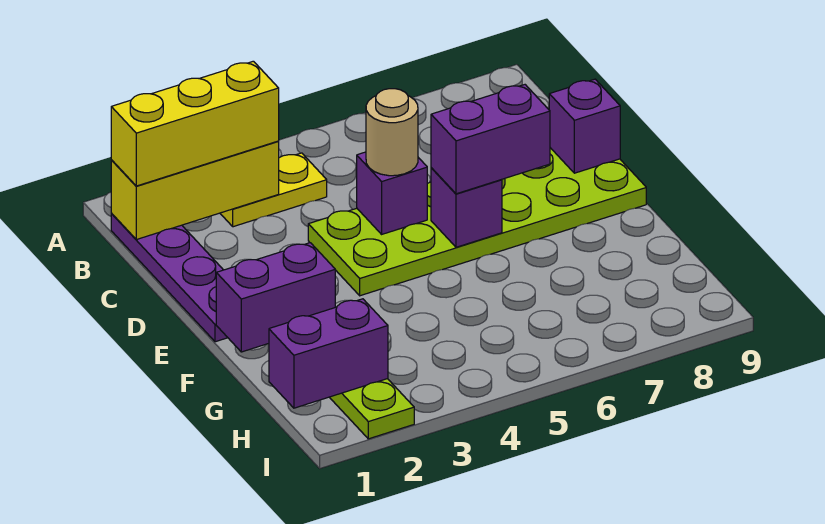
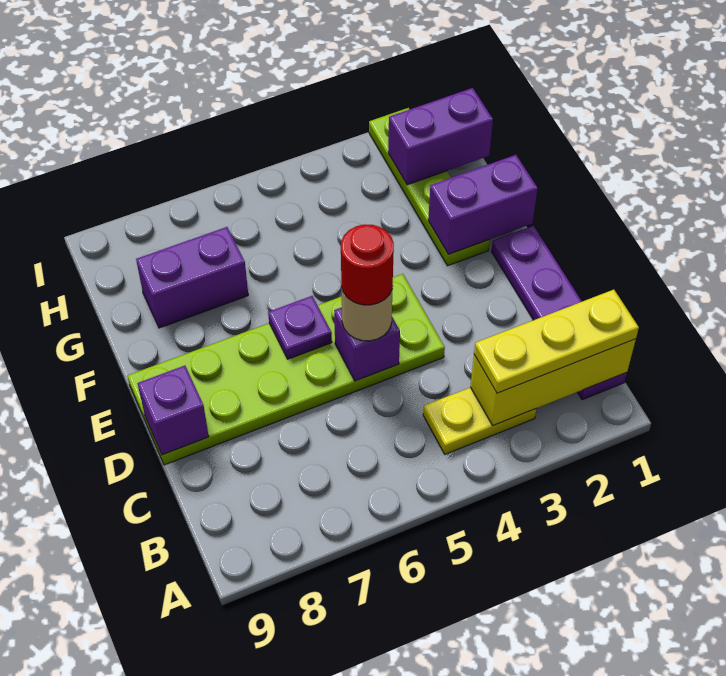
yellow 1x3 brick [111,61,279,186] -> yellow 1x3 plate [474,290,639,393]
none -> red 1x1 round brick [341,224,394,305]
purple 1x1 brick [431,168,502,247] -> purple 1x1 plate [268,296,332,359]
purple 1x2 brick [431,85,550,194] -> purple 1x2 brick moved to [136,227,248,328]

